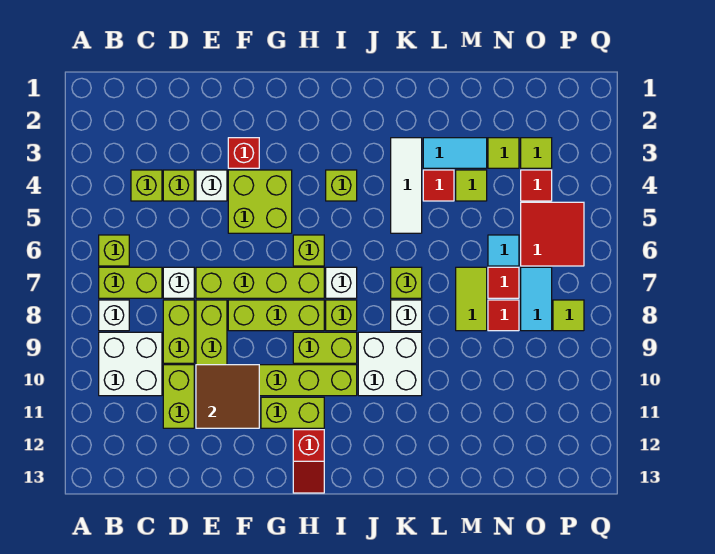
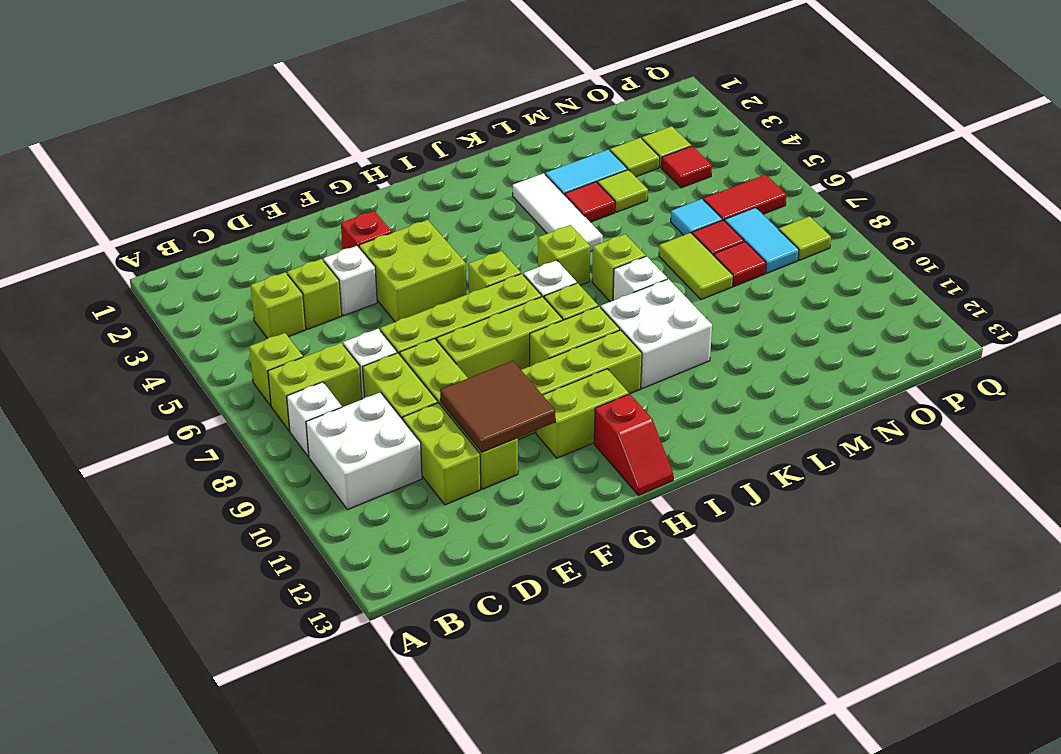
lime 1x1 brick [326,170,357,201] -> lime 1x1 brick moved to [538,225,590,285]
red 2x2 tile [521,202,584,266] -> red 1x2 tile [704,175,786,221]

